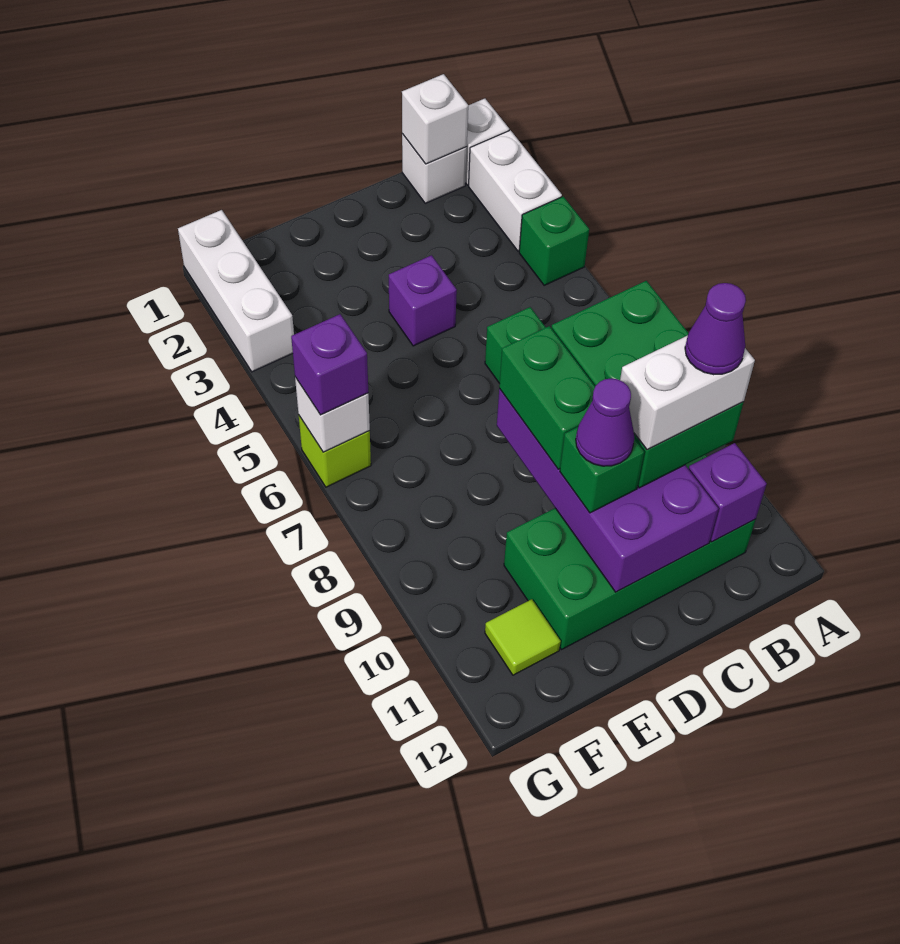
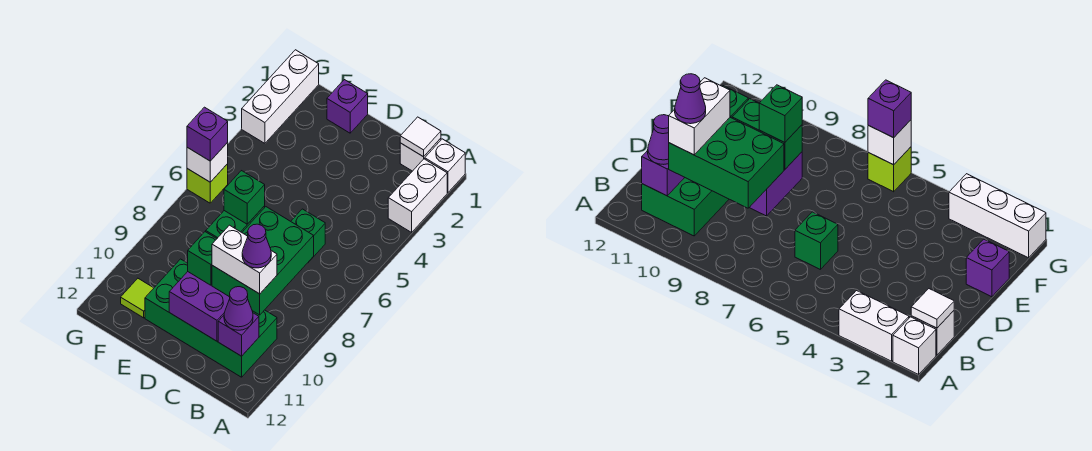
green 1x1 brick [519,197,589,285] -> green 1x1 brick moved to [224,171,265,224]
white 1x1 brick [402,74,468,164] -> white 1x1 tile [400,117,441,157]
purple 1x1 brick [389,255,457,346] -> purple 1x1 brick moved to [327,80,368,133]
purple 1x1 cone [576,378,634,466] -> purple 1x1 cone moved to [224,287,253,330]

